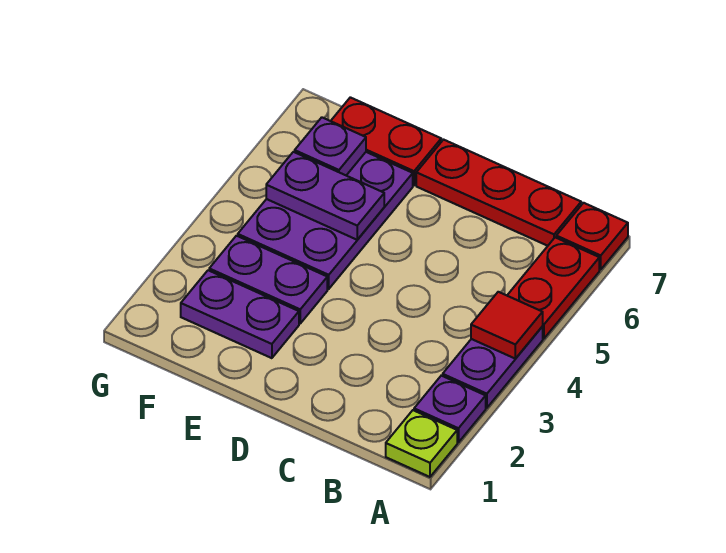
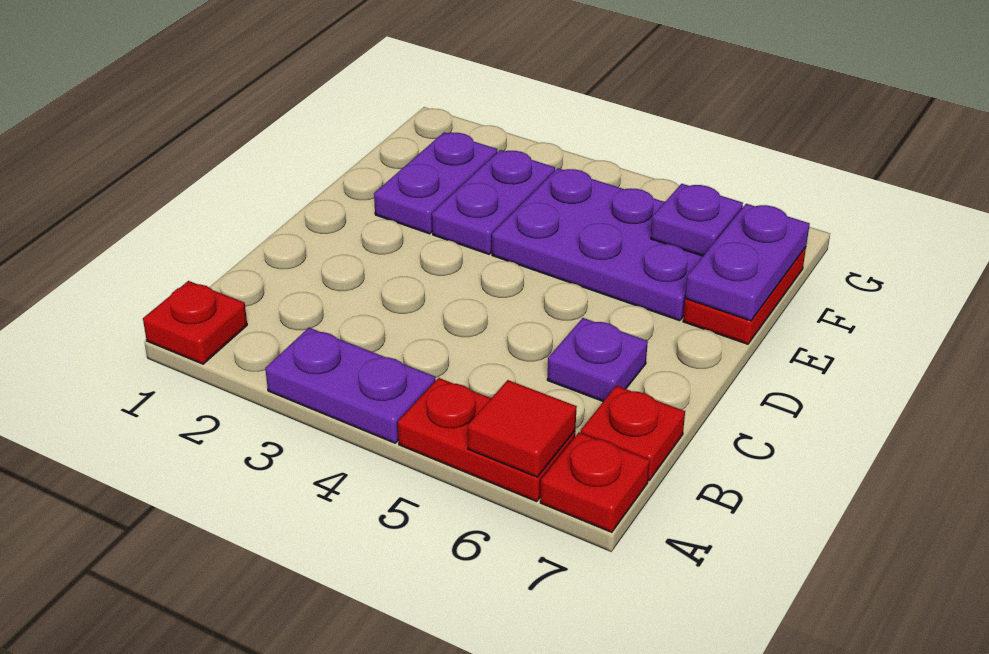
lime 1x1 plate [386,410,457,477] -> red 1x1 plate [143,281,247,364]
purple 1x1 plate [414,376,486,442] -> purple 1x1 plate moved to [547,318,648,401]
red 1x1 tile [471,292,543,359] -> red 1x1 tile moved to [468,380,577,477]
red 1x3 plate [416,140,581,246] -> red 1x1 plate [581,386,685,480]
purple 1x2 plate [266,152,384,240] -> purple 1x2 plate moved to [685,204,810,321]

